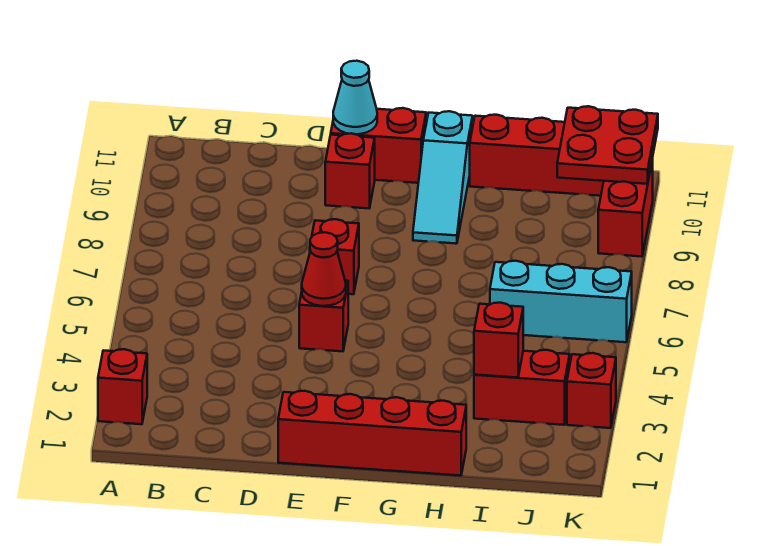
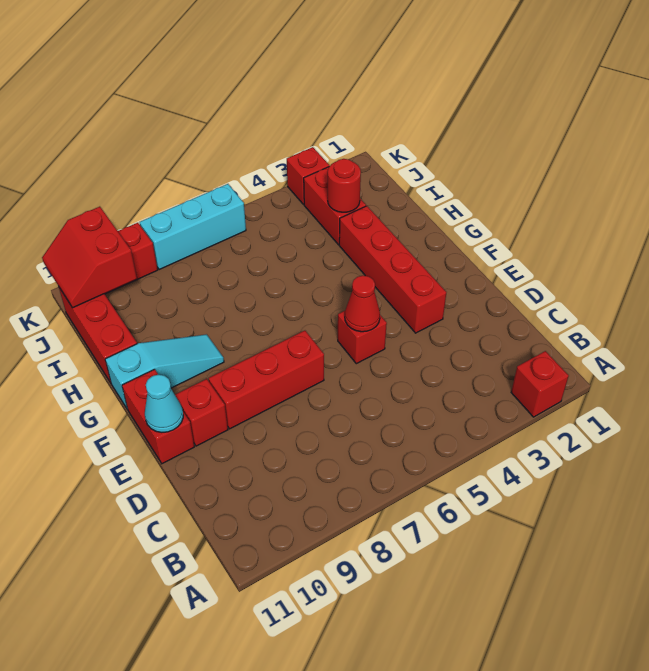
red 1x4 brick [278,391,466,476] -> red 1x4 brick moved to [339,206,446,333]
red 1x1 brick [312,219,359,294] -> red 1x3 brick [209,331,324,429]
red 1x1 brick [474,303,523,378] -> red 1x1 round brick [328,159,361,212]
cyan 1x3 brick [490,261,632,342] -> cyan 1x3 brick turned to [140,184,246,270]
red 2x2 plate [557,106,658,184] -> red 2x2 slope [42,207,137,308]

